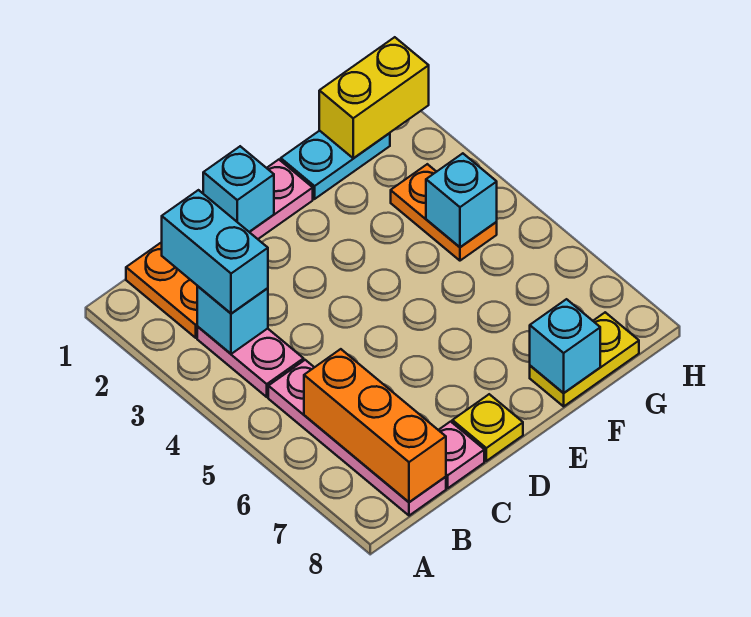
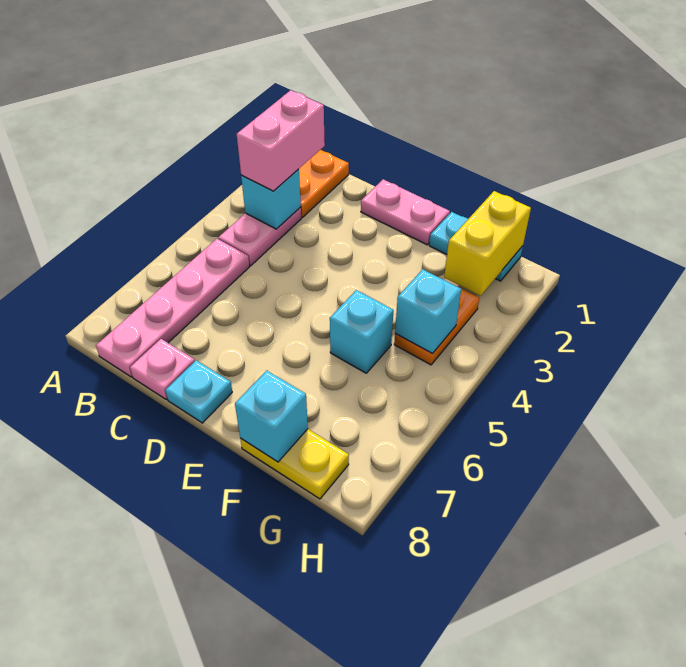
cyan 1x2 brick [162,190,268,313] -> pink 1x2 brick [237,90,325,191]
orange 1x3 brick [304,349,446,502] -> none
cyan 1x1 brick [203,146,274,232] -> cyan 1x1 brick moved to [330,290,394,373]
yellow 1x1 plate [452,394,523,461] -> cyan 1x1 plate [165,360,232,423]
yellow 1x2 brick [319,37,429,158] -> yellow 1x2 brick turned to [444,191,531,296]

